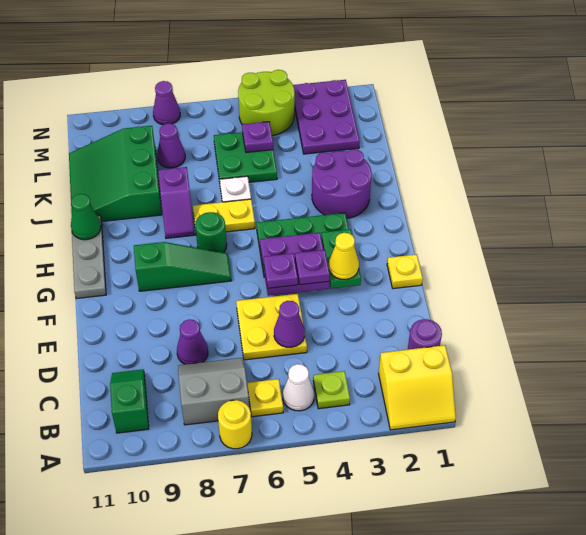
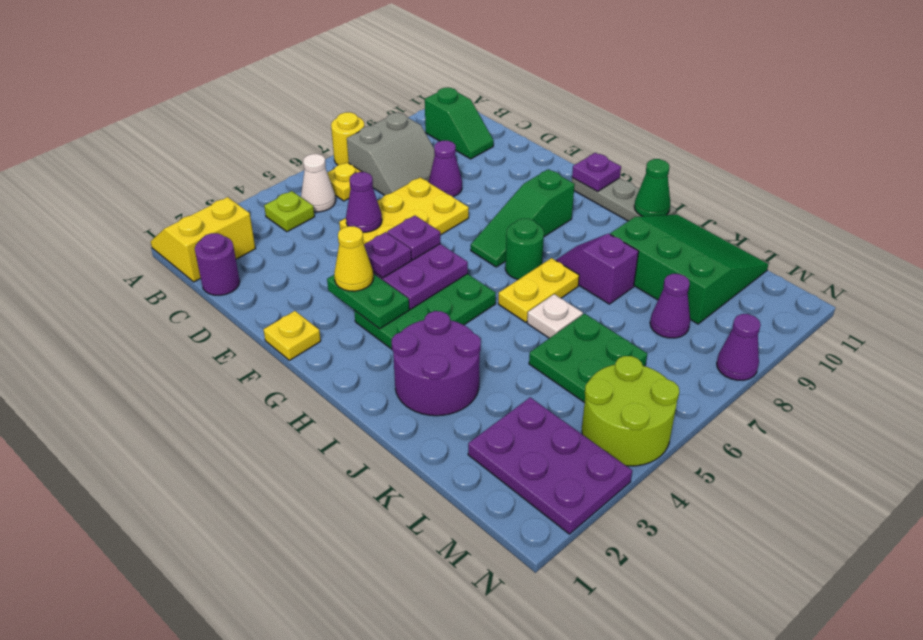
yellow 2x2 plate [236,294,307,360] -> yellow 2x3 plate [339,177,469,244]
purple 1x1 plate [242,122,273,152] -> purple 1x1 plate moved to [572,153,621,192]

